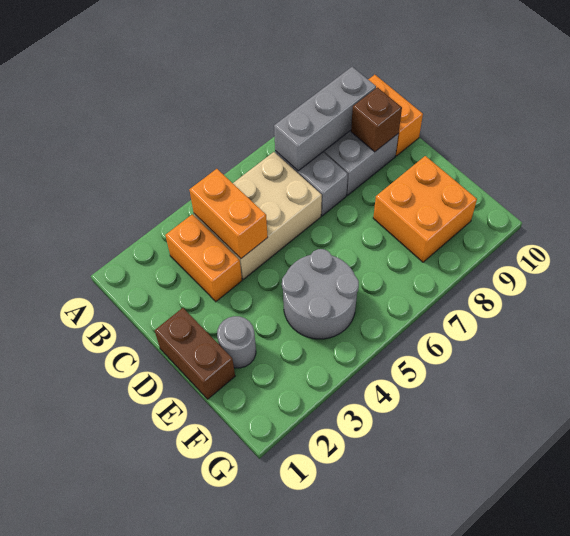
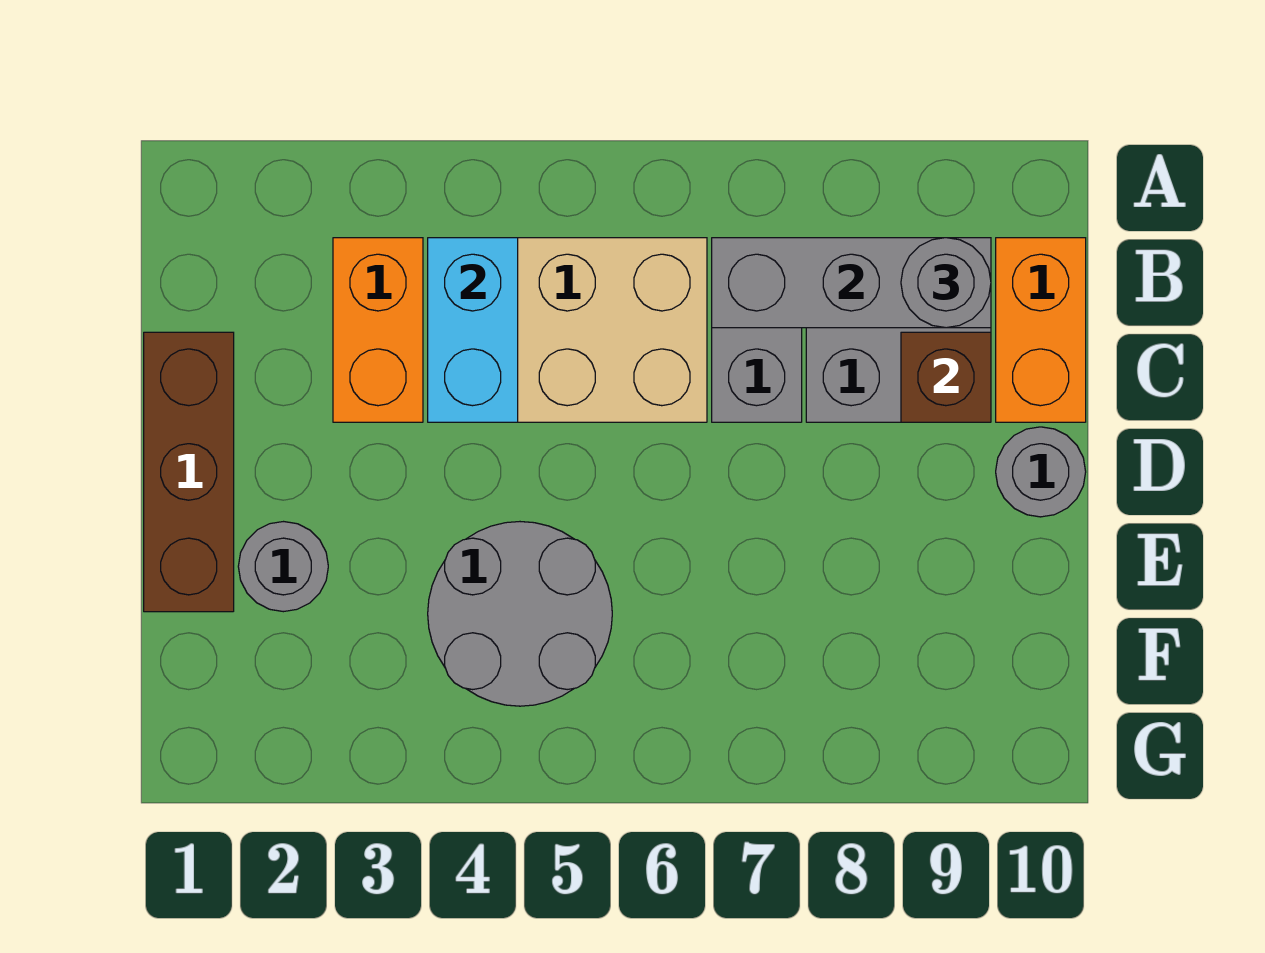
orange 1x2 brick [189,169,268,258] -> cyan 1x2 brick [428,238,518,422]
none -> grey 1x1 round brick [901,238,991,328]
brown 1x2 brick [155,308,235,399] -> brown 1x3 brick [144,332,234,612]
none -> grey 1x1 round brick [996,427,1086,517]
orange 2x2 brick [373,156,477,262] -> none

